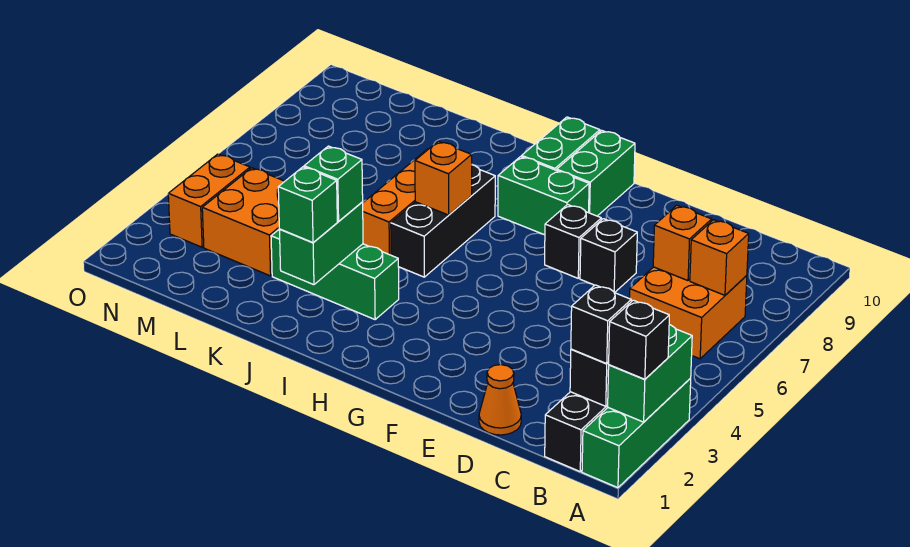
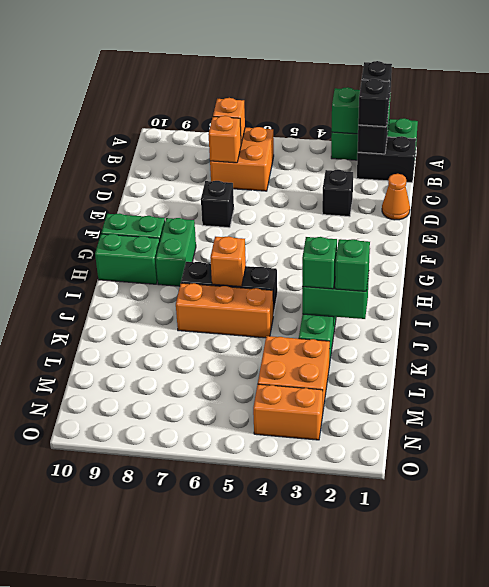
black 1x1 brick [545,205,601,278] -> black 1x1 brick moved to [322,170,353,217]

